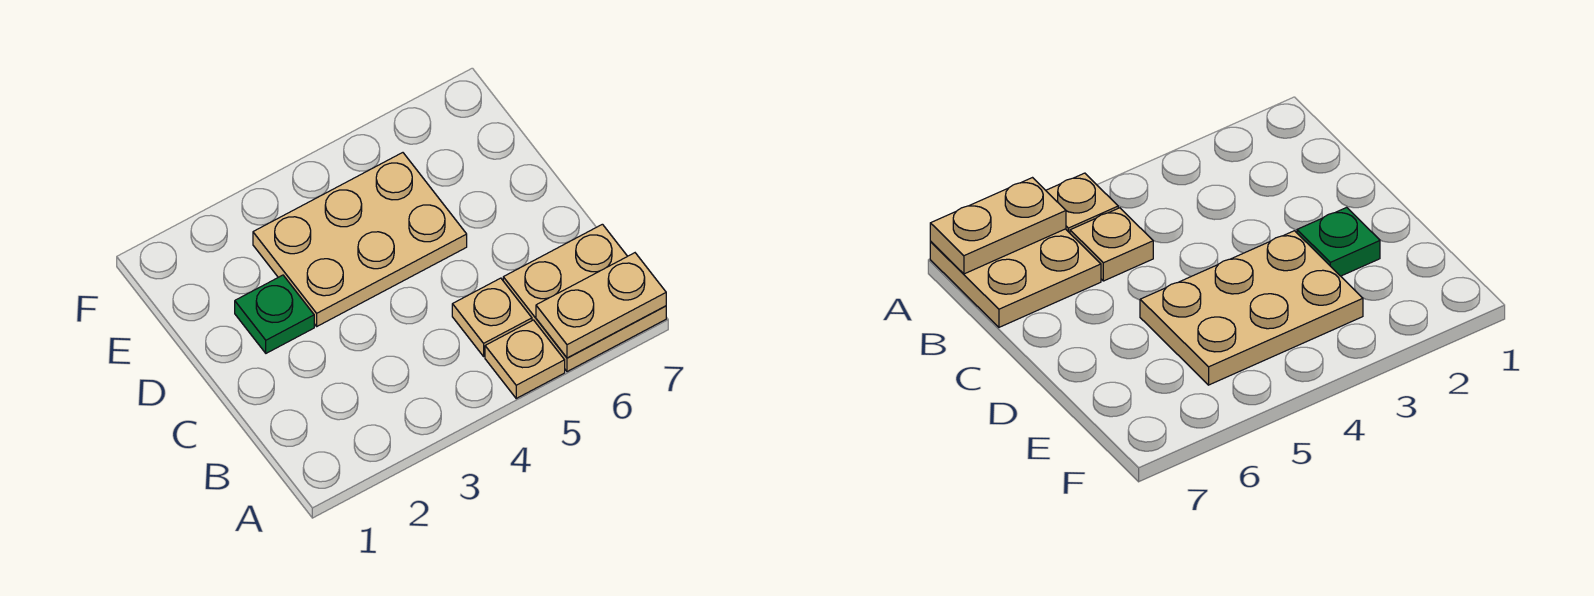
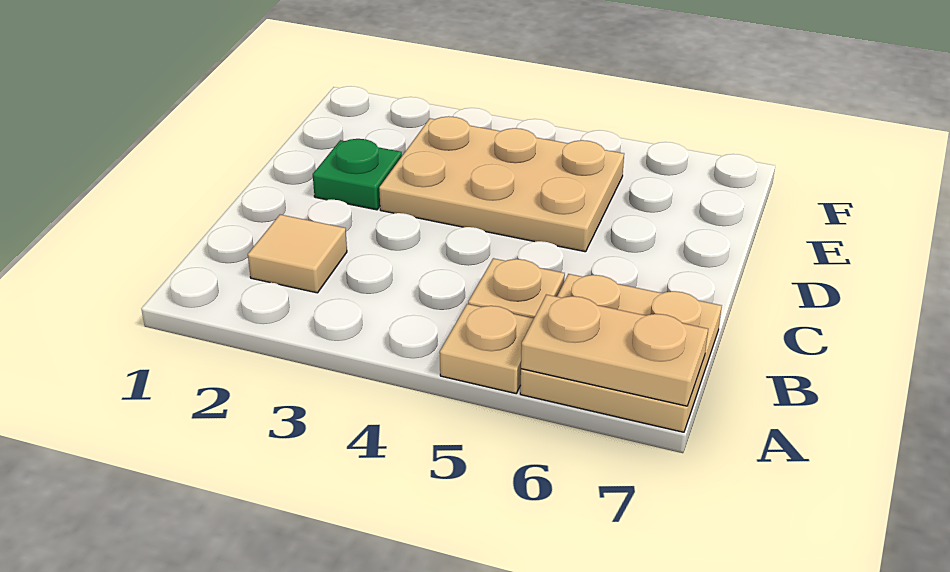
none -> tan 1x1 tile [248,215,347,293]

